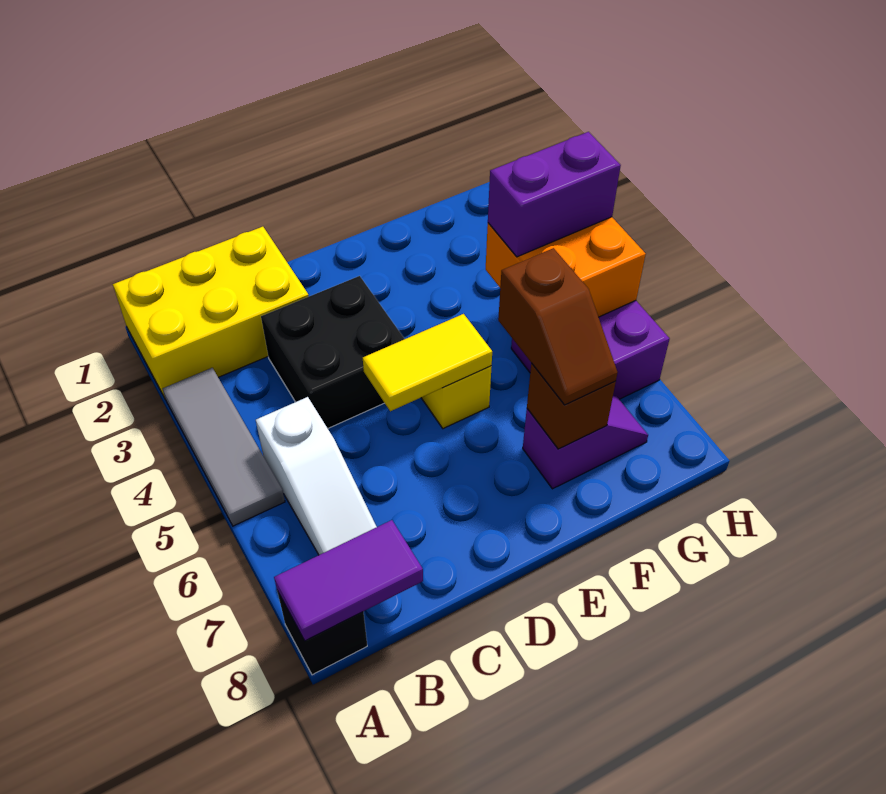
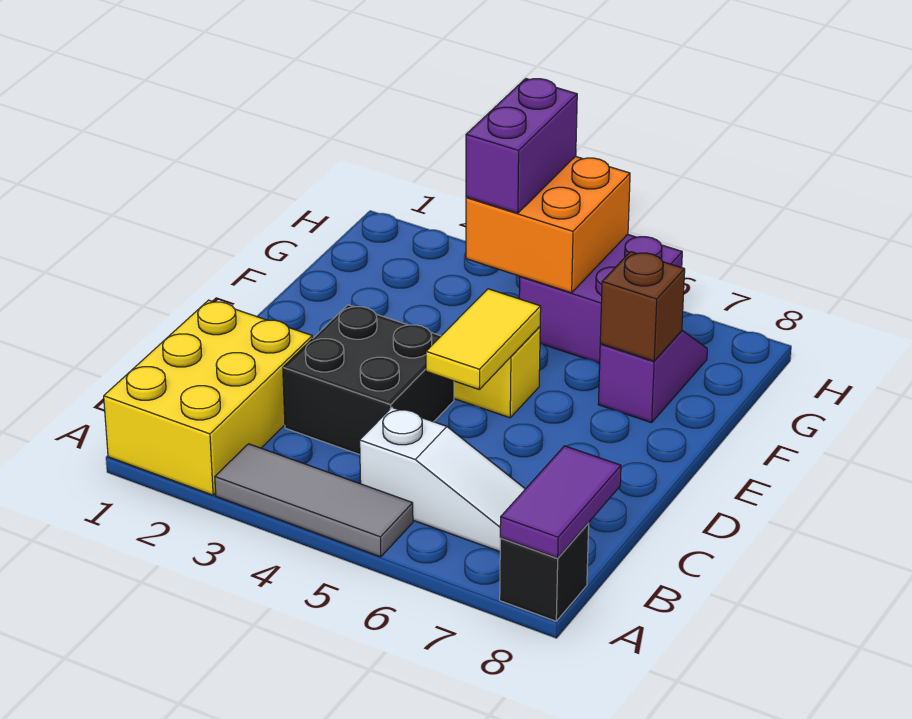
brown 1x2 slope [498,248,618,405] -> none

